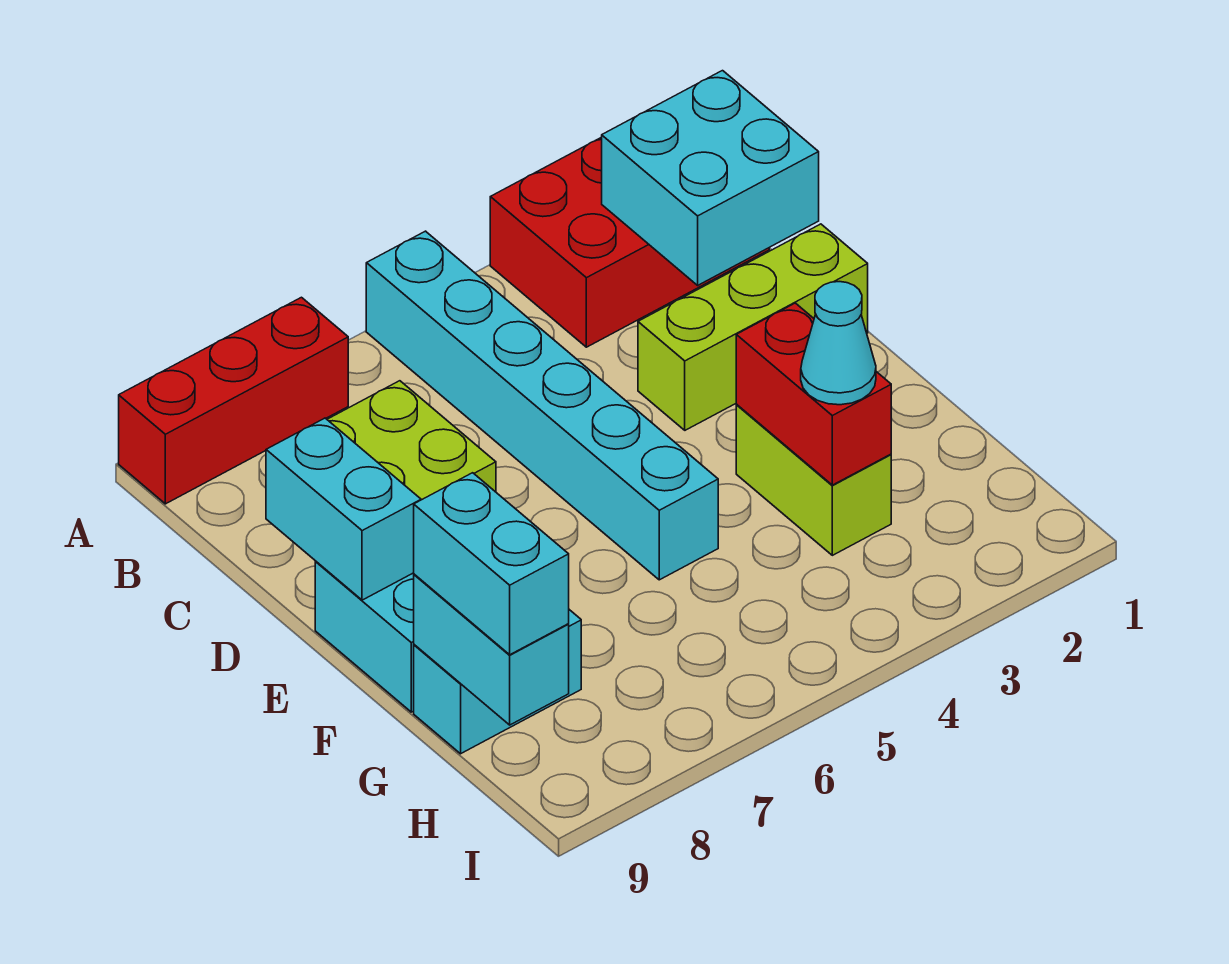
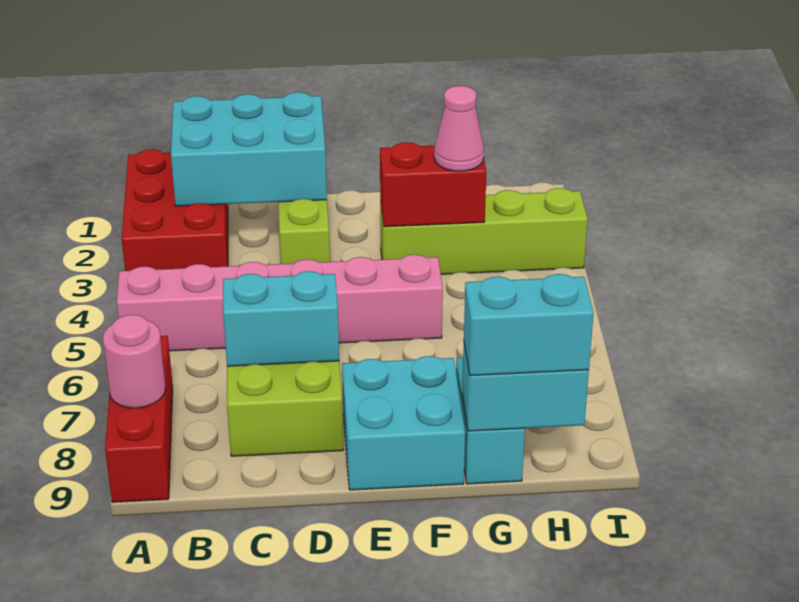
cyan 1x6 brick [366,231,718,580] -> pink 1x6 brick [117,255,443,351]
none -> pink 1x1 round brick [103,315,166,408]
cyan 2x2 brick [602,71,819,285] -> cyan 2x3 brick [171,92,327,206]
cyan 1x2 brick [266,418,421,600] -> cyan 1x2 brick moved to [223,271,339,366]
lime 1x2 brick [736,405,891,555] -> lime 1x4 brick [380,188,588,274]
cyan 1x1 cone [801,282,876,405] -> pink 1x1 cone [434,86,484,171]

